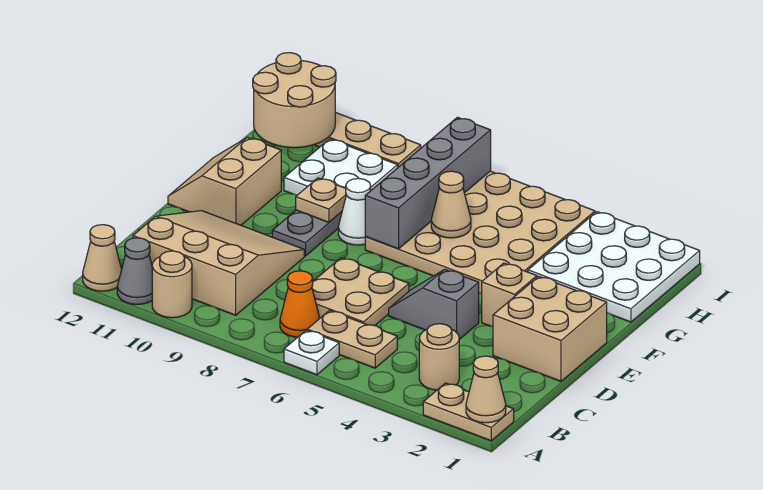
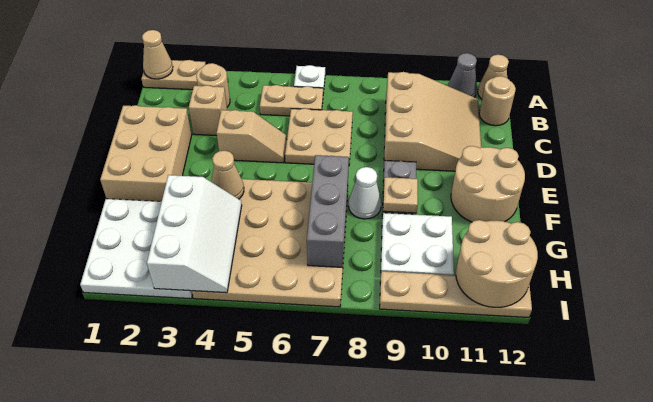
tan 1x1 round brick [152,251,192,318] -> tan 1x1 round brick moved to [479,76,516,126]
orange 1x1 cone [280,271,320,337] -> none
tan 3x3 slope [133,211,304,315] -> tan 3x3 slope turned to [384,72,481,171]
tan 2x2 brick [493,276,607,381] -> tan 2x3 brick [100,105,192,202]
grey 1x2 slope [389,269,479,340] -> tan 1x2 slope [217,110,287,163]
tan 1x1 brick [482,263,537,327] -> tan 1x1 brick moved to [189,85,227,136]
tan 2x2 slope [168,137,281,225] -> tan 2x2 round brick [451,146,525,222]
grey 1x4 brick [365,117,491,249] -> grey 1x3 brick [307,155,349,267]
none -> white 2x3 slope [147,175,242,293]
tan 1x1 cone [431,171,471,238] -> tan 1x1 cone moved to [211,151,244,199]

